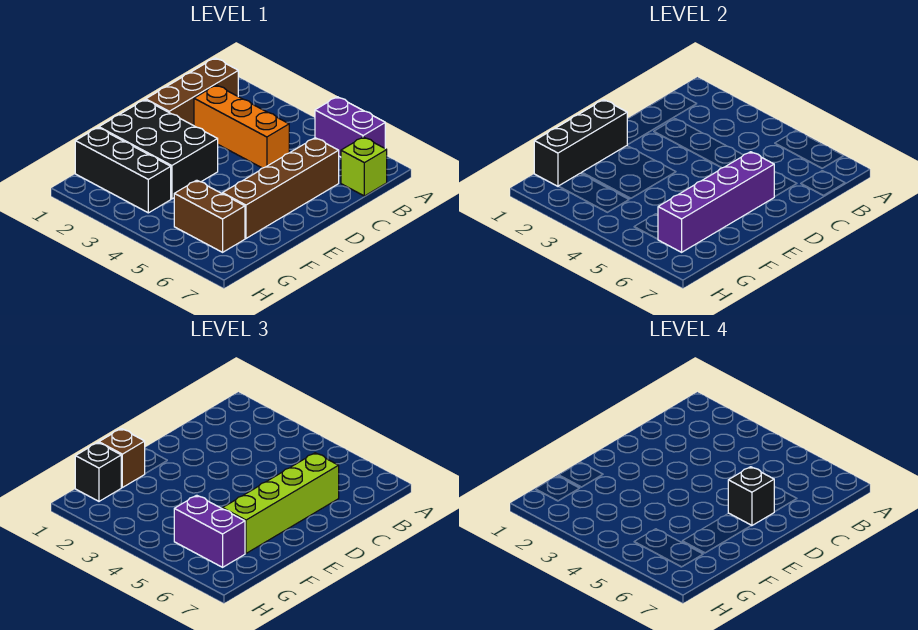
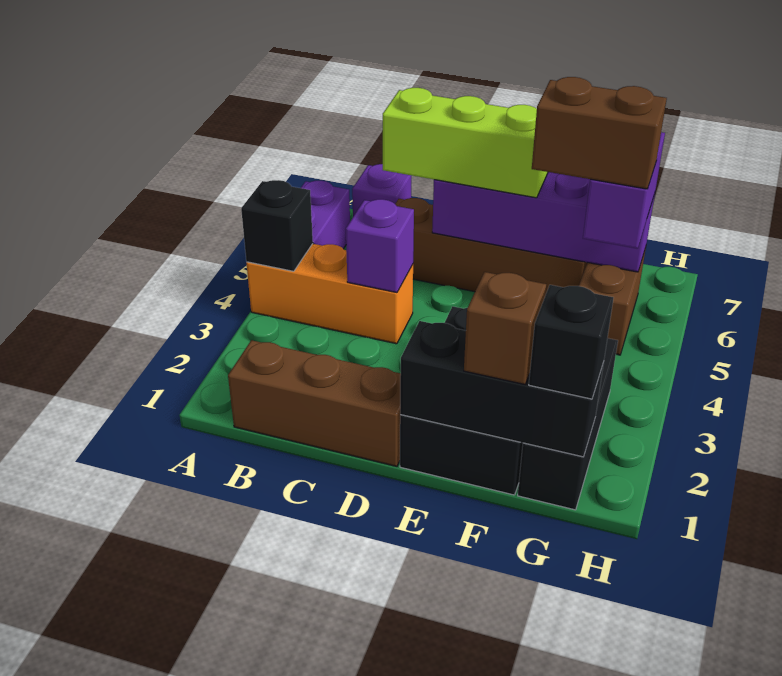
lime 1x1 brick [341,137,387,196] -> purple 1x1 brick [352,164,412,216]
orange 1x3 brick [194,85,289,168] -> orange 1x3 brick turned to [246,244,413,344]
none -> purple 1x1 brick [346,199,414,293]
lime 1x4 brick [222,453,339,553] -> lime 1x3 brick [383,88,548,198]
black 1x1 brick [728,467,774,526] -> black 1x1 brick moved to [241,180,313,271]
none -> brown 1x2 brick [532,77,667,189]

